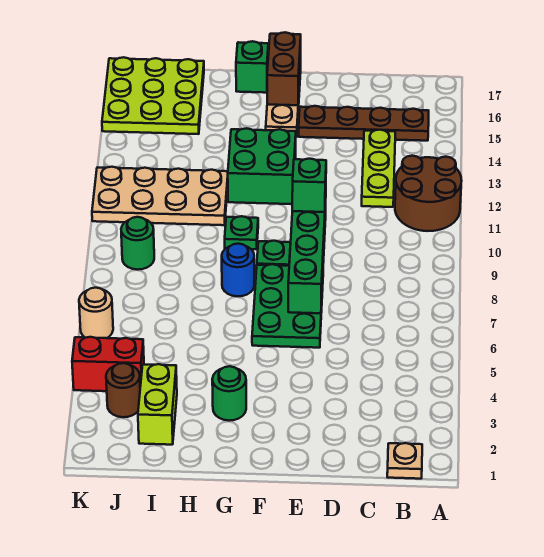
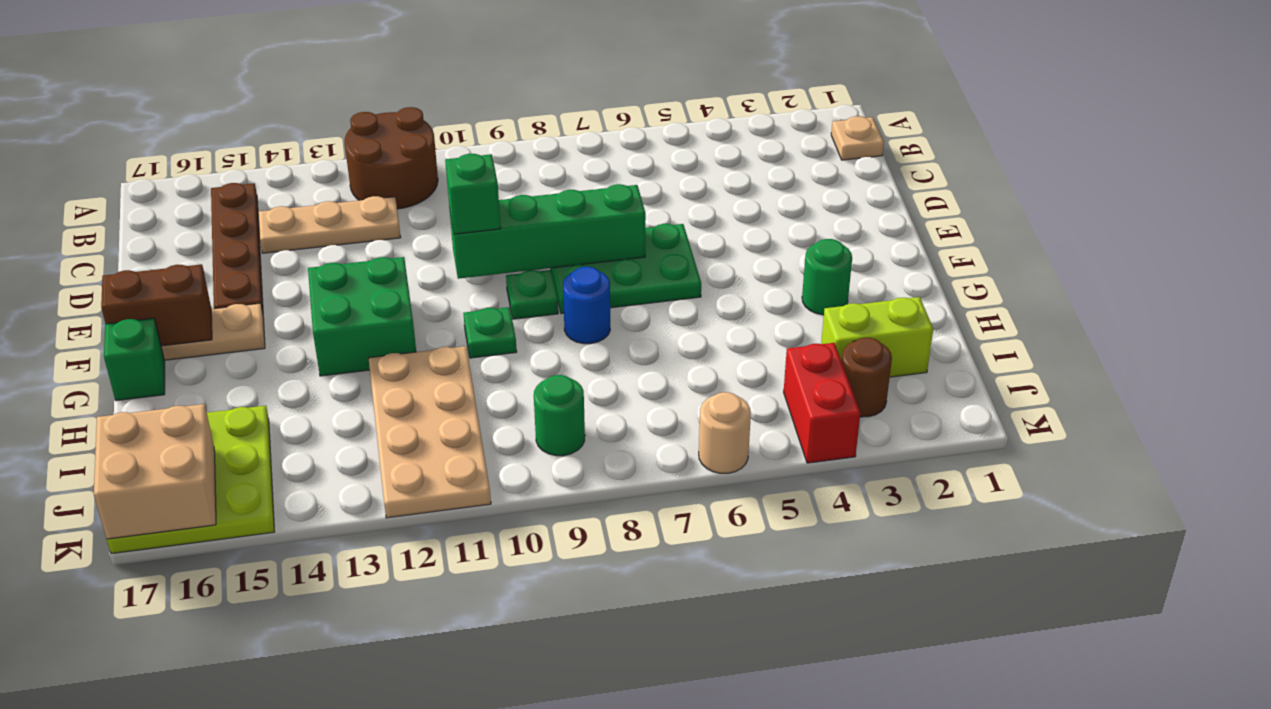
lime 1x3 plate [362,130,395,207] -> tan 1x3 plate [259,196,401,253]
none -> tan 2x2 brick [94,404,216,539]

